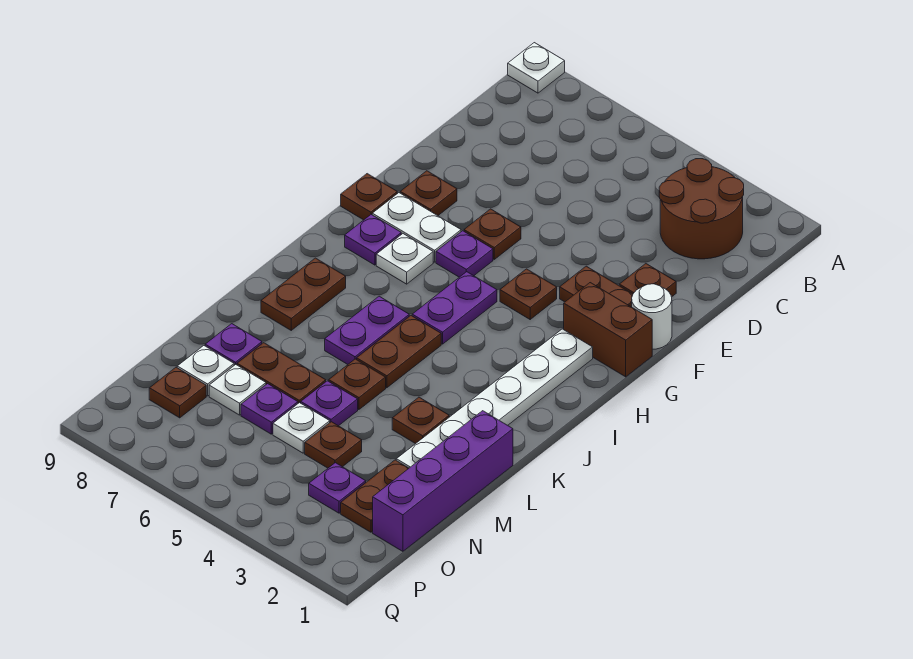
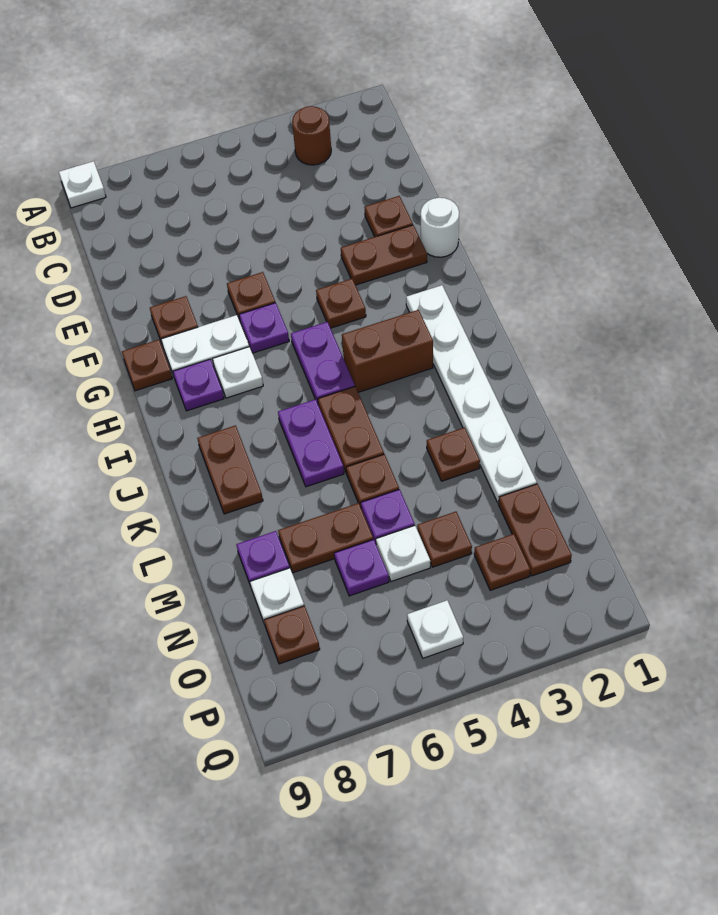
brown 2x2 round brick [659,159,744,259] -> brown 1x1 round brick [292,106,331,165]
brown 1x2 brick [564,283,652,377] -> brown 1x2 brick moved to [342,310,433,392]
purple 1x4 brick [373,411,513,551] -> none
white 1x1 plate [209,365,266,415] -> white 1x1 plate moved to [407,600,463,658]
purple 1x1 plate [309,463,366,513] -> brown 1x1 plate [474,534,530,590]

